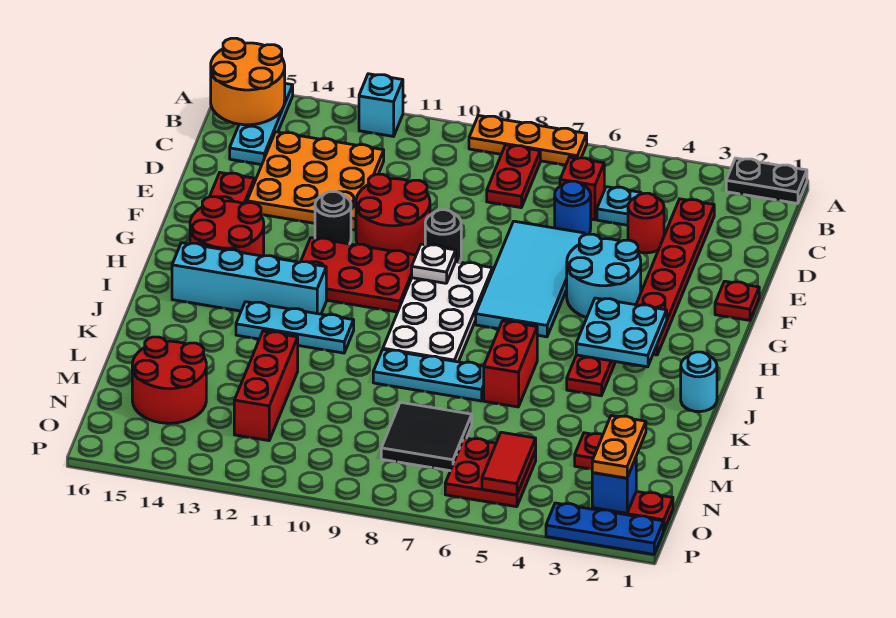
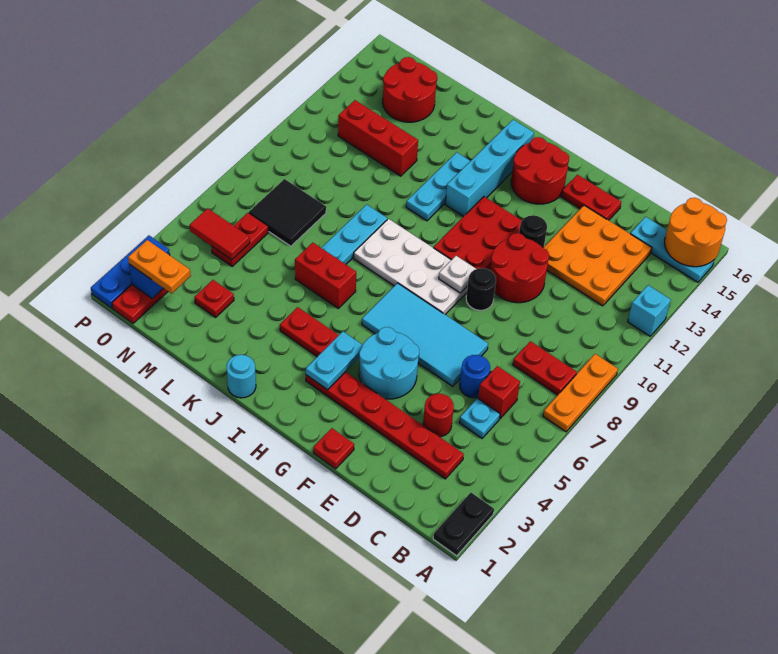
cyan 2x2 plate [576,298,667,367] -> cyan 1x2 plate [306,332,362,390]
red 2x2 plate [445,438,536,507] -> red 1x2 plate [211,213,269,266]

